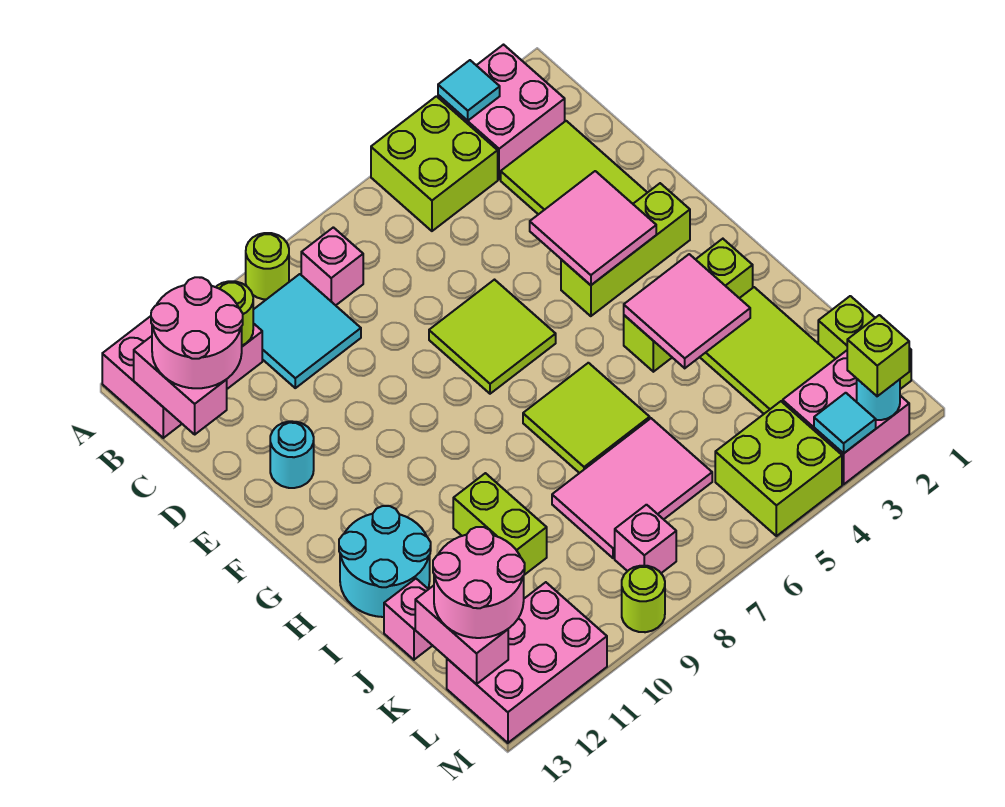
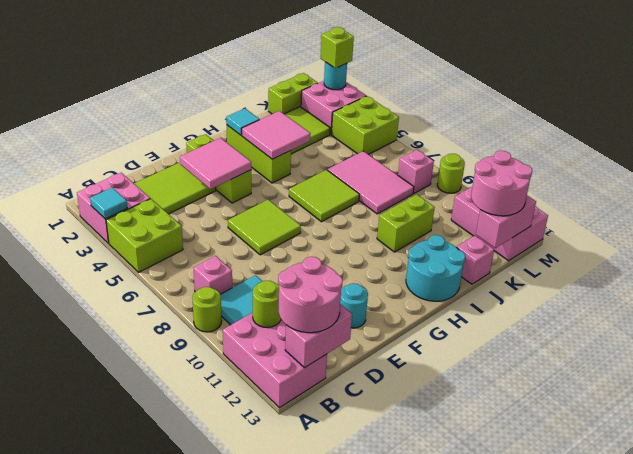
cyan 1x1 tile [814,393,876,453] -> cyan 1x1 tile moved to [226,109,260,135]

